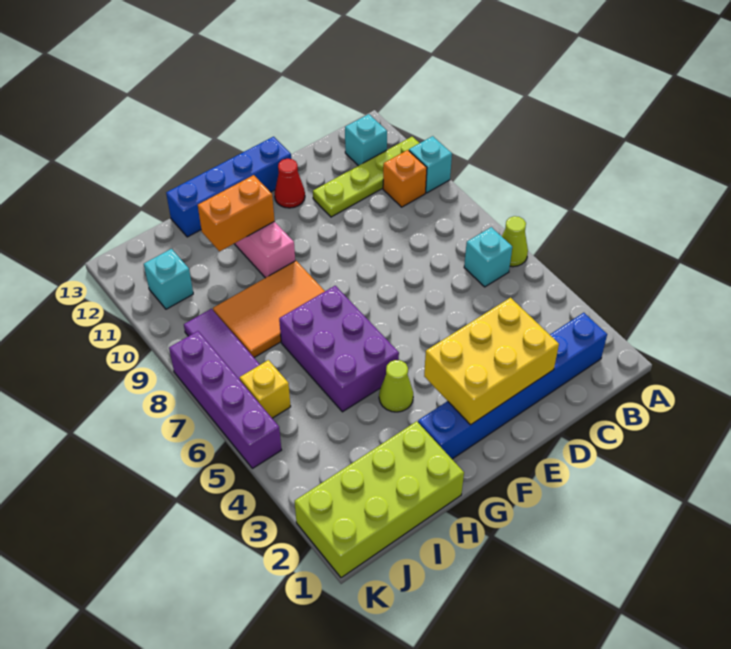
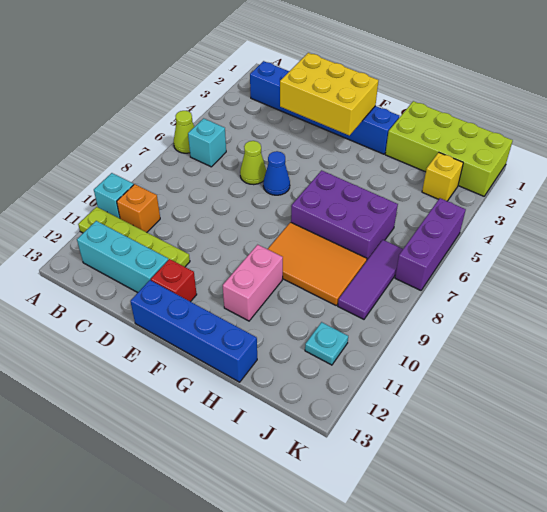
cyan 1x1 brick [345,114,387,166] -> cyan 1x3 brick [77,221,168,293]
none -> blue 1x1 cone [263,151,290,195]
red 1x1 cone [274,159,305,208] -> red 1x1 brick [151,259,197,302]
lime 1x1 cone [379,360,413,412] -> lime 1x1 cone moved to [240,141,266,185]
purple 2x3 brick [279,286,399,412] -> purple 2x3 brick turned to [291,170,398,260]
orange 1x2 brick [198,175,275,251] -> none
yellow 1x1 brick [240,360,291,418] -> yellow 1x1 brick moved to [422,152,463,201]
cyan 1x1 brick [144,249,193,309] -> cyan 1x1 plate [305,322,348,365]
purple 1x4 brick [169,331,281,468] -> purple 1x3 brick [395,198,466,290]

